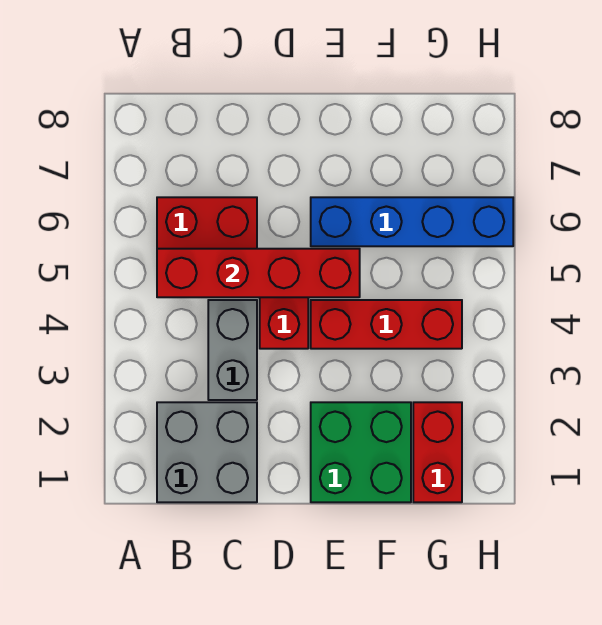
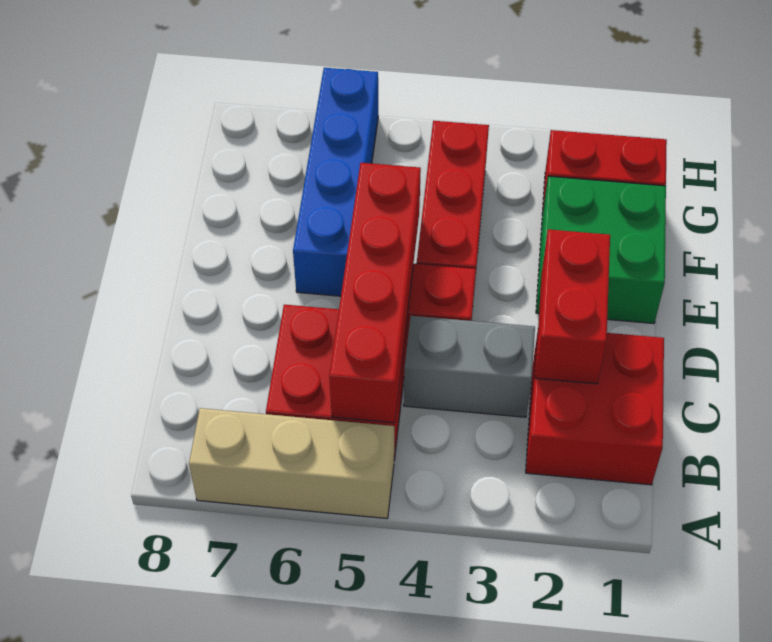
none -> tan 1x3 brick [189,408,394,518]
grey 2x2 brick [157,402,257,502] -> red 2x2 brick [526,332,664,485]
none -> red 1x2 brick [535,229,610,384]

